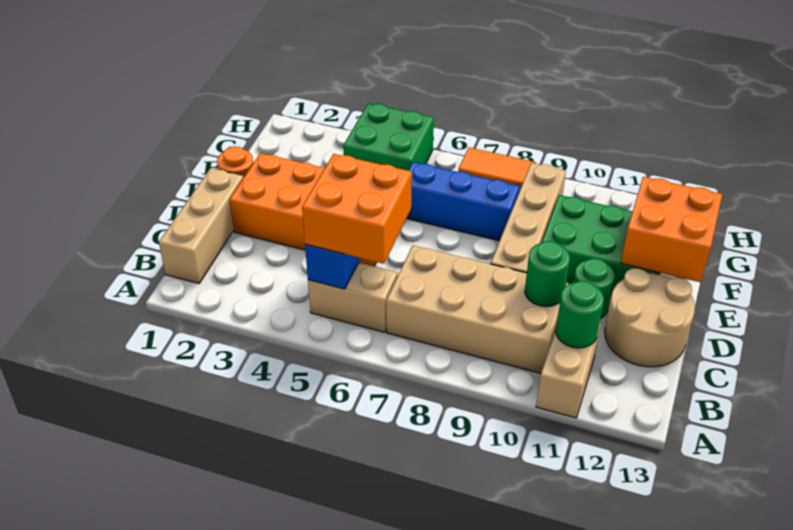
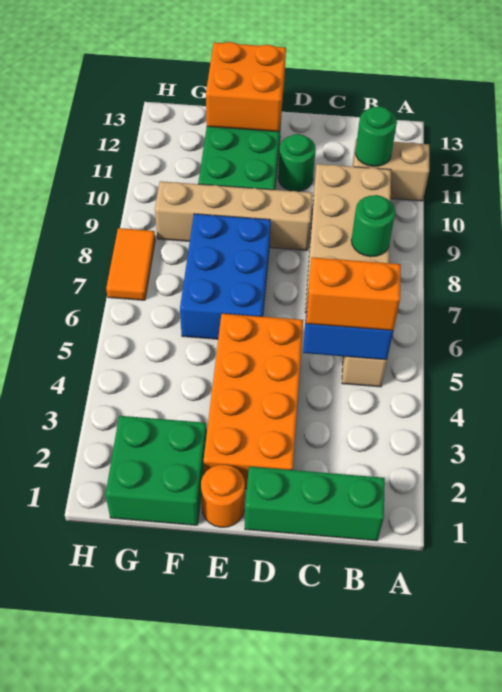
tan 1x3 brick [159,168,243,284] -> green 1x3 brick [245,467,385,541]
orange 2x2 brick [302,154,412,264] -> orange 1x2 brick [306,257,401,331]
green 1x1 round brick [525,241,570,307] -> green 1x1 round brick moved to [351,195,395,257]
tan 2x2 round brick [605,268,695,367] -> none
blue 1x3 brick [407,162,520,241] -> blue 2x3 brick [180,214,271,339]
green 2x2 brick [343,103,434,171] -> green 2x2 brick moved to [105,416,206,525]

